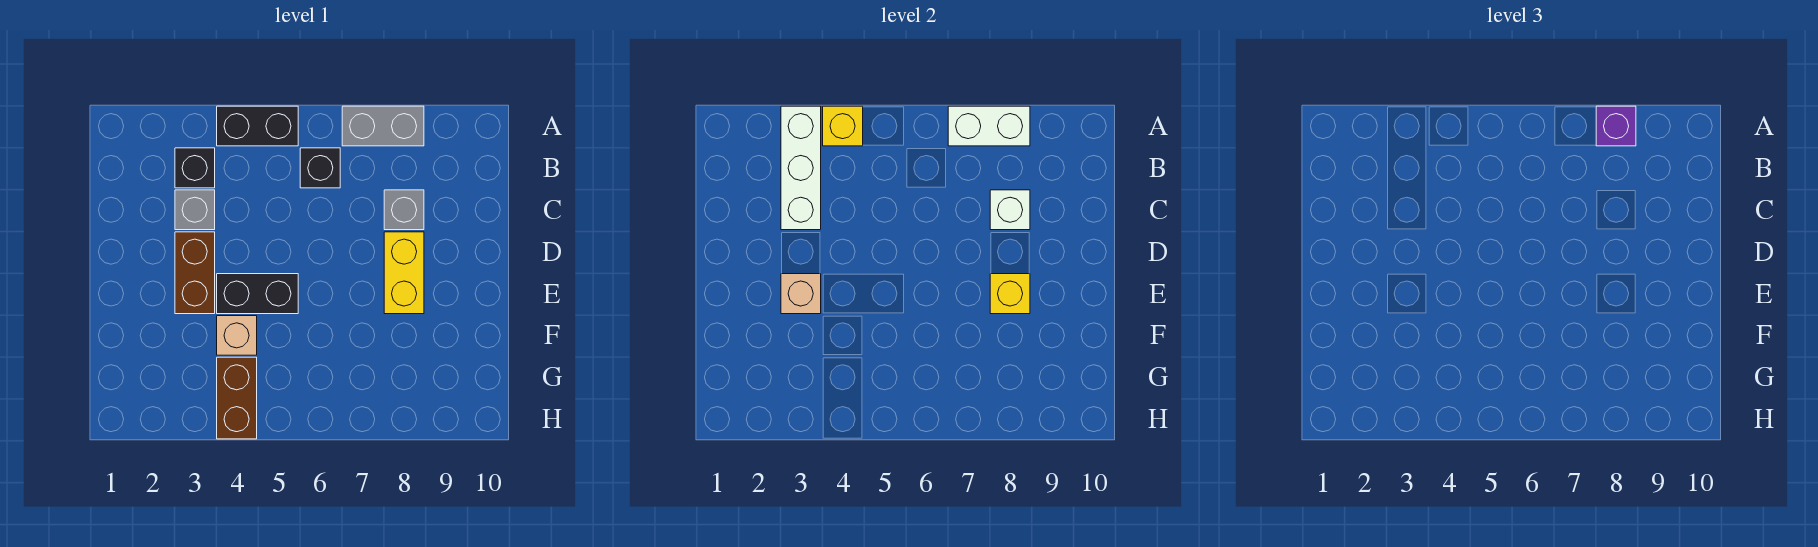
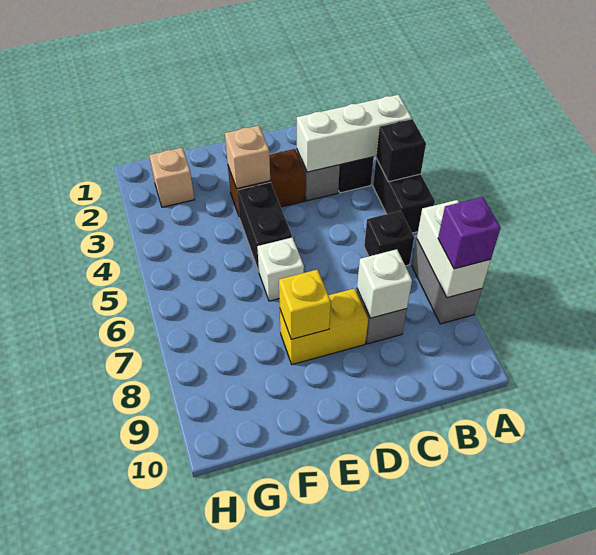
yellow 1x1 brick [823,106,863,146] -> black 1x1 brick [376,119,426,182]
none -> white 1x1 brick [257,237,304,301]
tan 1x1 brick [217,316,257,355] -> tan 1x1 brick moved to [149,148,194,207]
brown 1x2 brick [217,357,257,439] -> none

